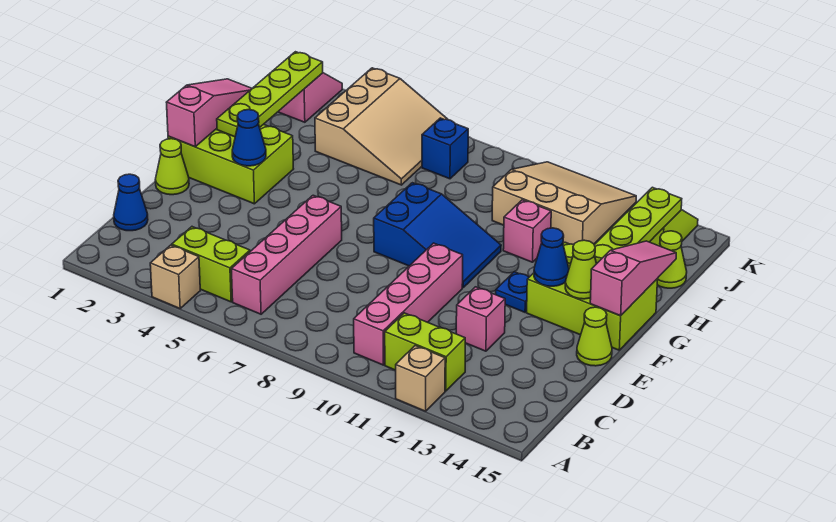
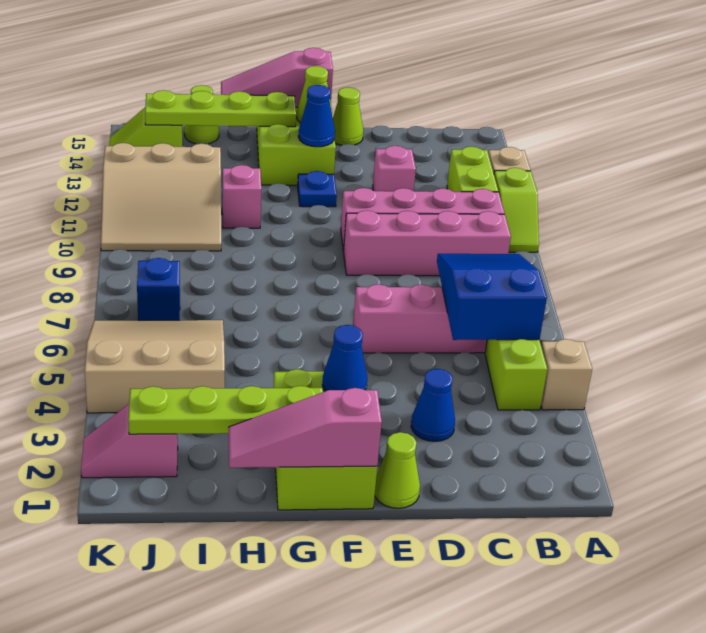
none -> lime 1x2 slope [494,168,539,252]
none -> pink 1x4 brick [343,210,511,276]
blue 1x1 cone [114,174,148,231] -> blue 1x1 cone moved to [411,369,455,441]
blue 2x3 slope [374,183,501,287] -> blue 2x3 slope moved to [437,254,547,340]
tan 3x3 slope [492,162,636,245] -> tan 3x3 slope turned to [101,143,221,251]

